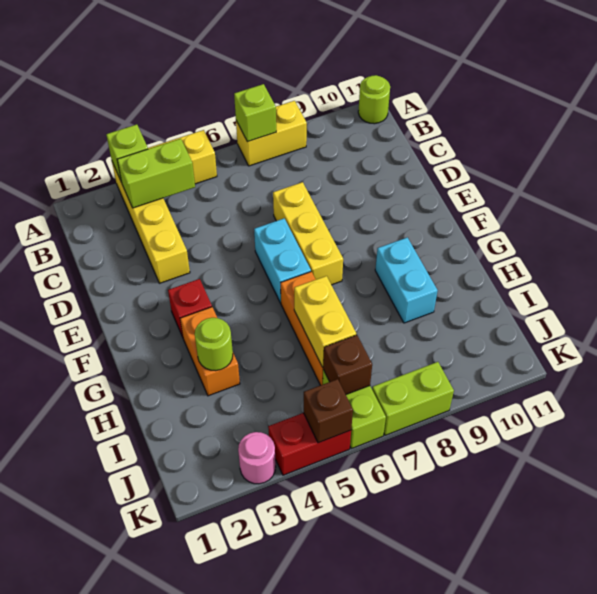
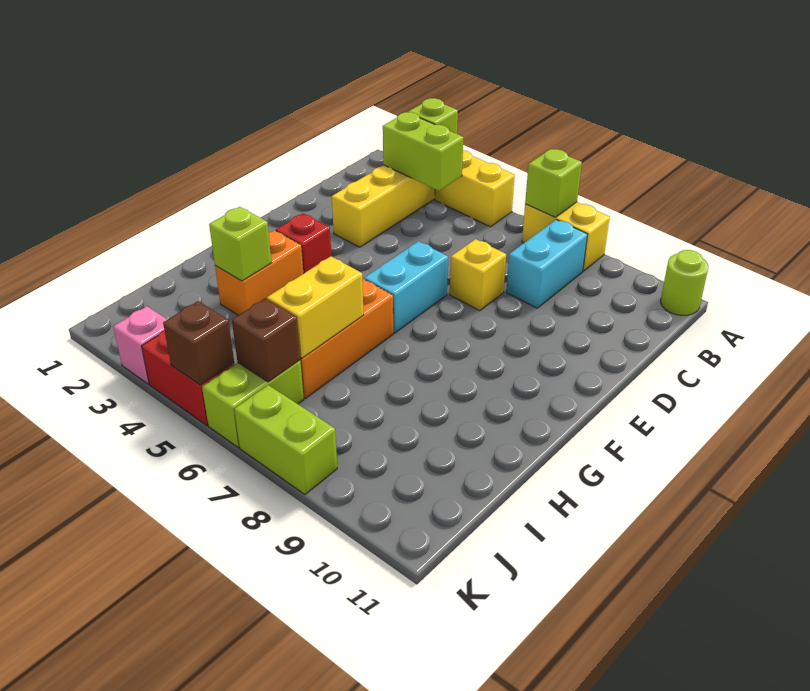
yellow 1x3 brick [273,182,343,285] -> yellow 1x1 brick [450,239,506,311]
cyan 1x2 brick [375,237,438,323] -> cyan 1x2 brick moved to [506,220,587,308]
lime 1x1 round brick [195,318,233,371] -> lime 1x1 brick [209,207,272,281]
pink 1x1 round brick [238,432,276,484] -> pink 1x1 brick [113,306,167,384]

